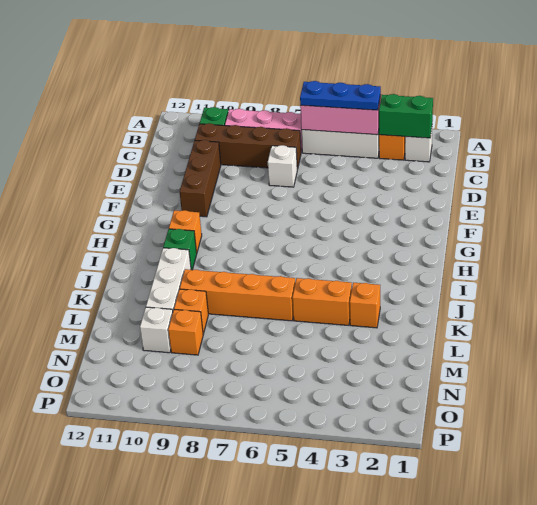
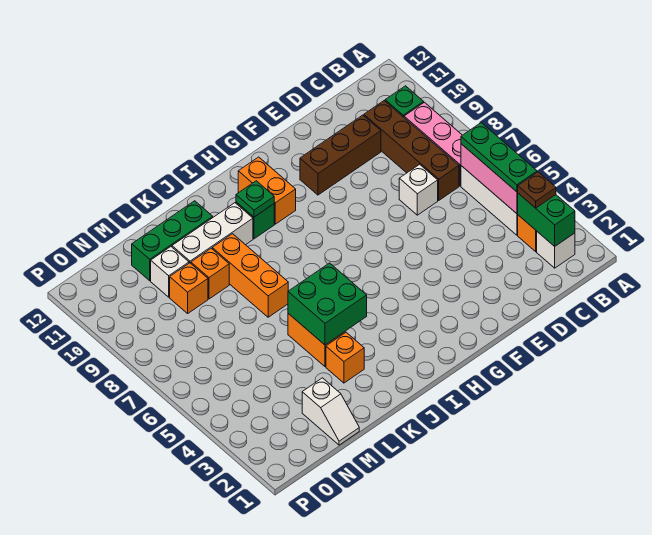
none -> brown 1x1 plate [517,172,556,208]
blue 1x3 plate [300,81,381,110] -> green 1x3 plate [461,123,537,192]
orange 1x1 brick [169,210,202,252] -> orange 1x2 brick [238,157,296,224]
none -> green 1x1 plate [236,181,274,217]
none -> green 2x2 brick [288,263,367,345]
orange 1x4 brick [180,269,295,321] -> orange 1x3 brick [212,234,288,317]
none -> green 1x3 brick [132,201,213,281]
none -> white 1x2 slope [302,378,359,445]

